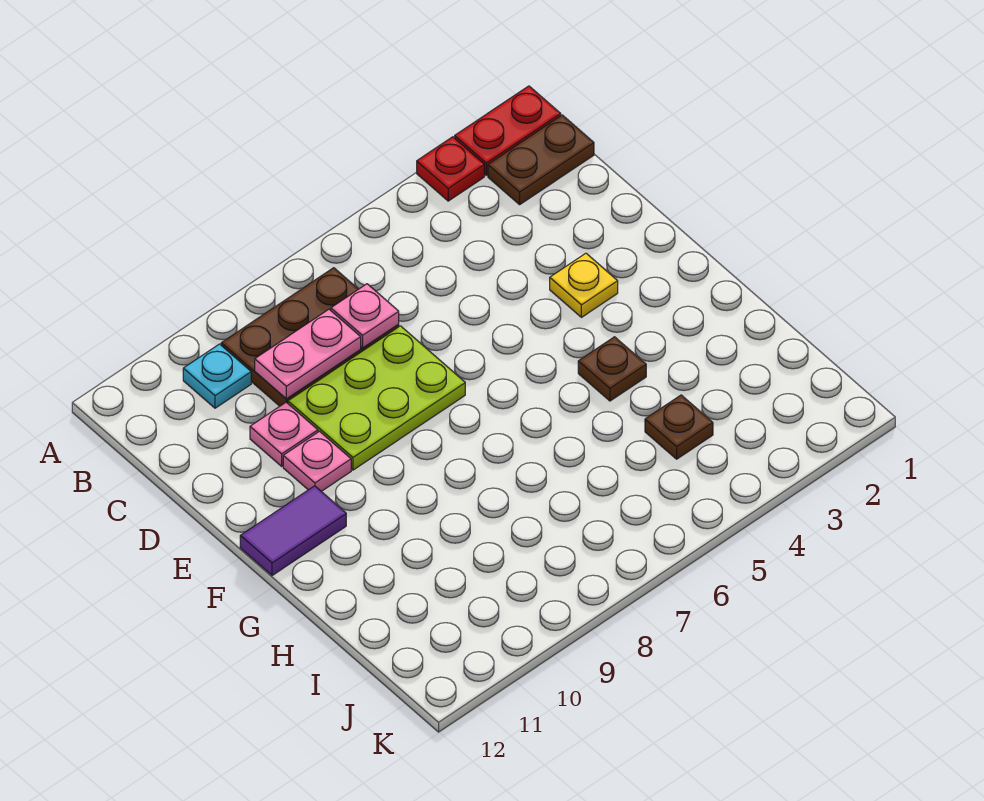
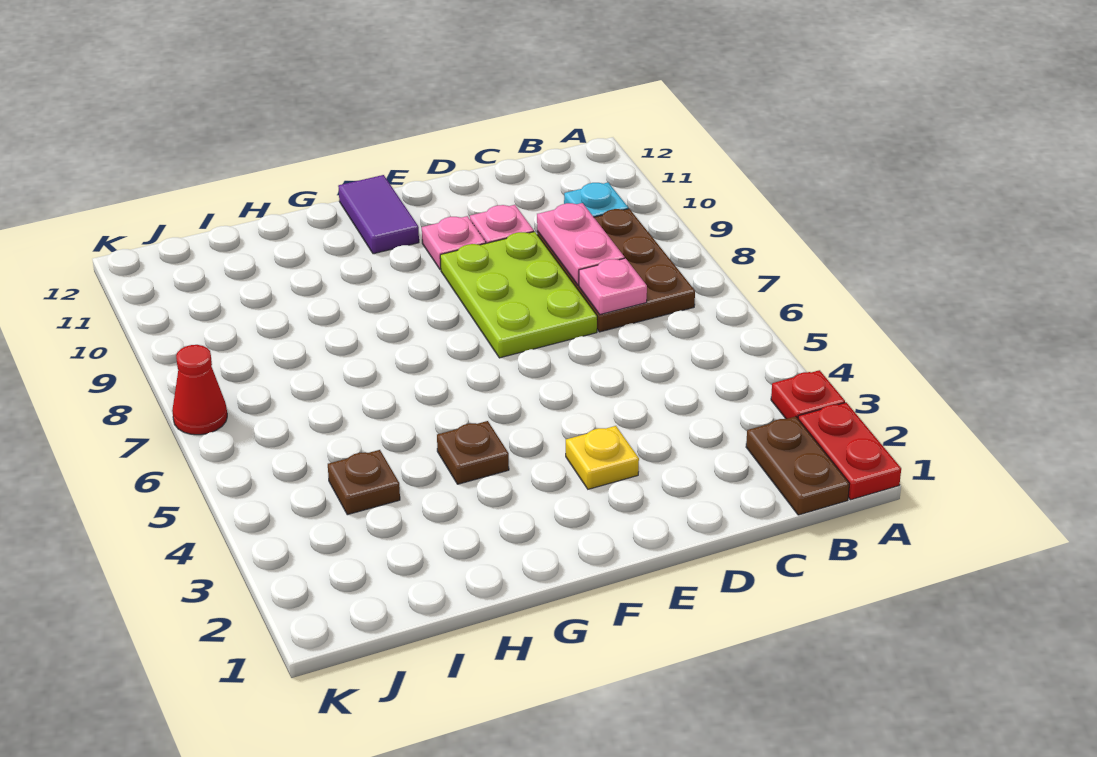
none -> red 1x1 cone [172,345,227,435]

